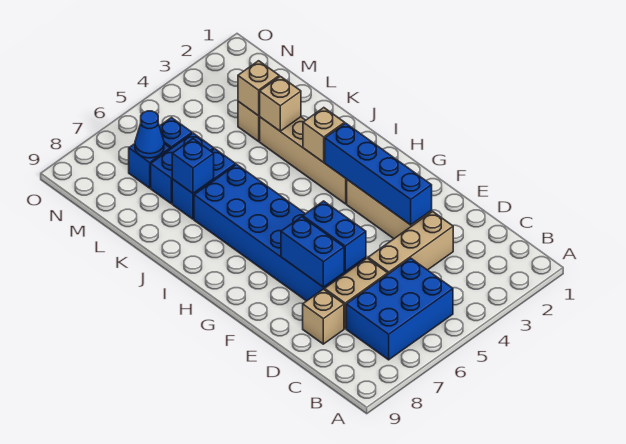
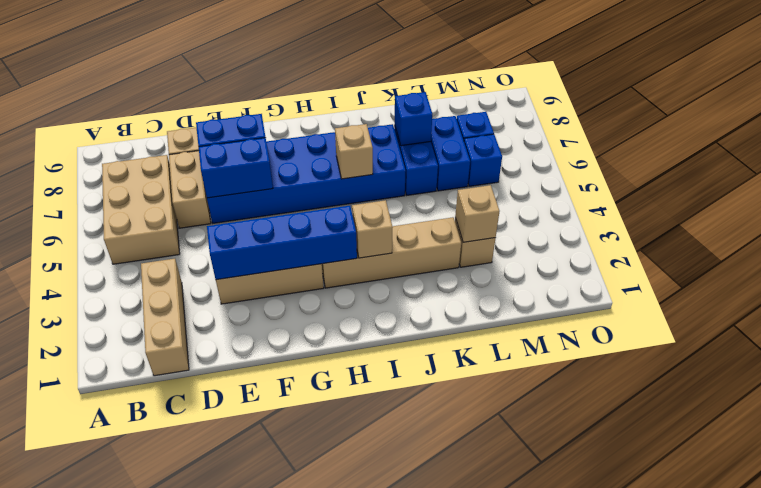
blue 2x3 brick [346,258,453,360] -> tan 2x3 brick [102,155,180,264]
tan 1x3 brick [368,212,453,274] -> tan 1x3 brick moved to [141,259,189,376]
tan 1x1 brick [260,76,301,131] -> tan 1x1 brick moved to [335,124,373,179]
blue 1x1 cone [135,111,164,158] -> none

